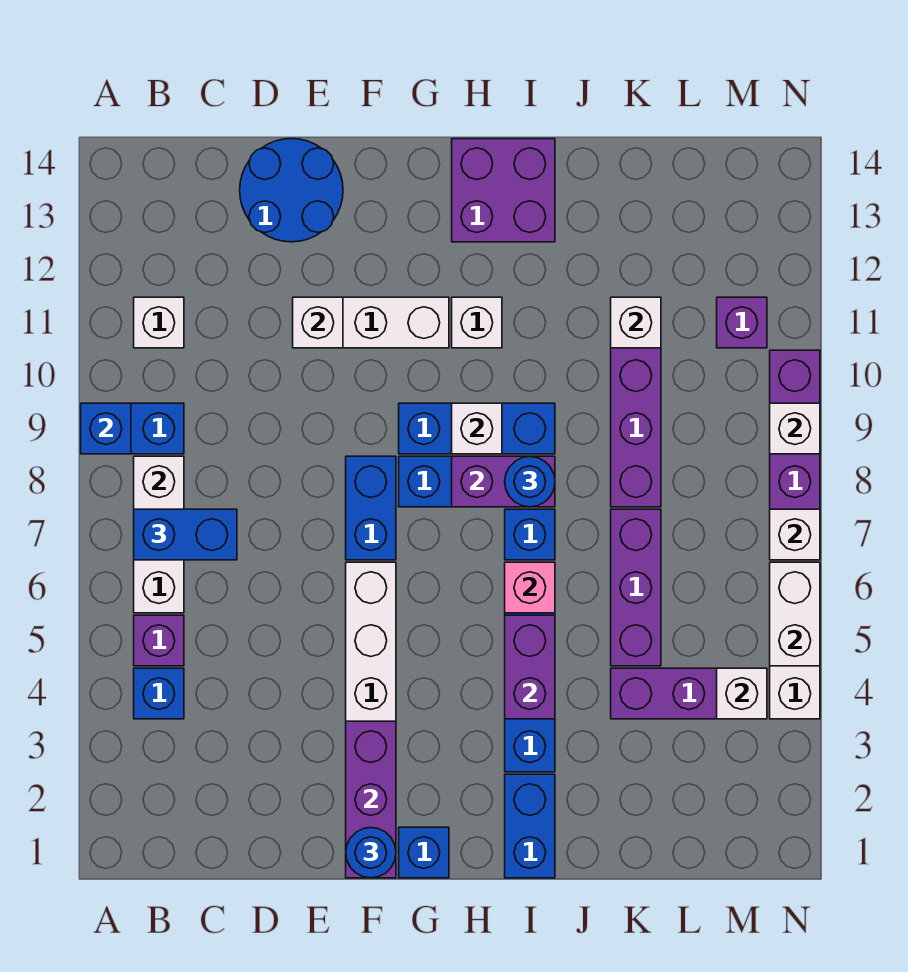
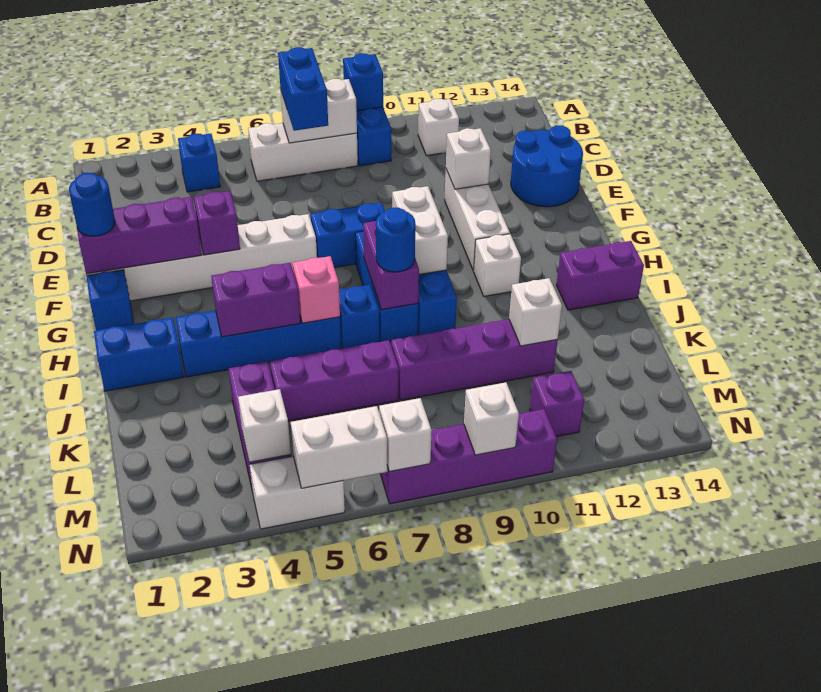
purple 1x1 brick [134,615,184,666] -> purple 1x1 brick moved to [194,191,240,255]
white 1x1 brick [452,403,502,454] -> white 1x2 brick [392,186,448,275]
purple 2x2 brick [452,139,555,242] -> purple 1x2 brick [556,241,644,310]

